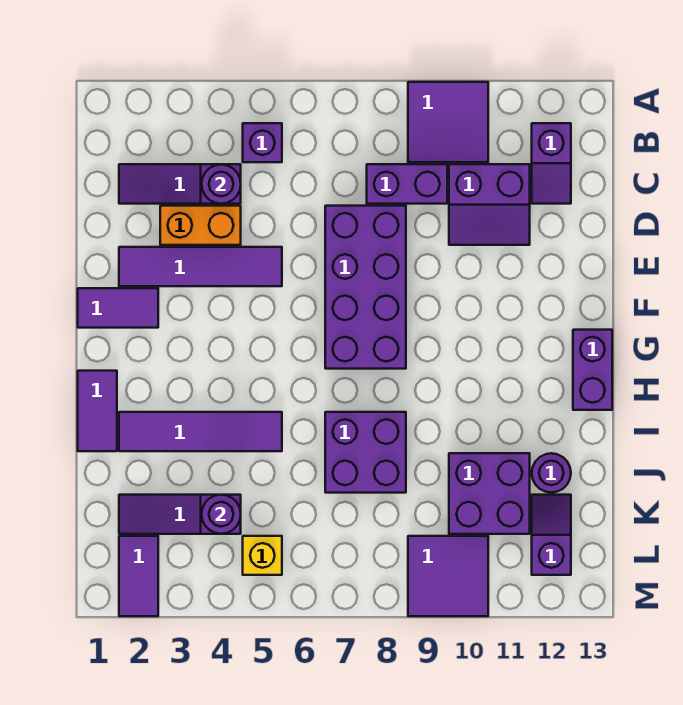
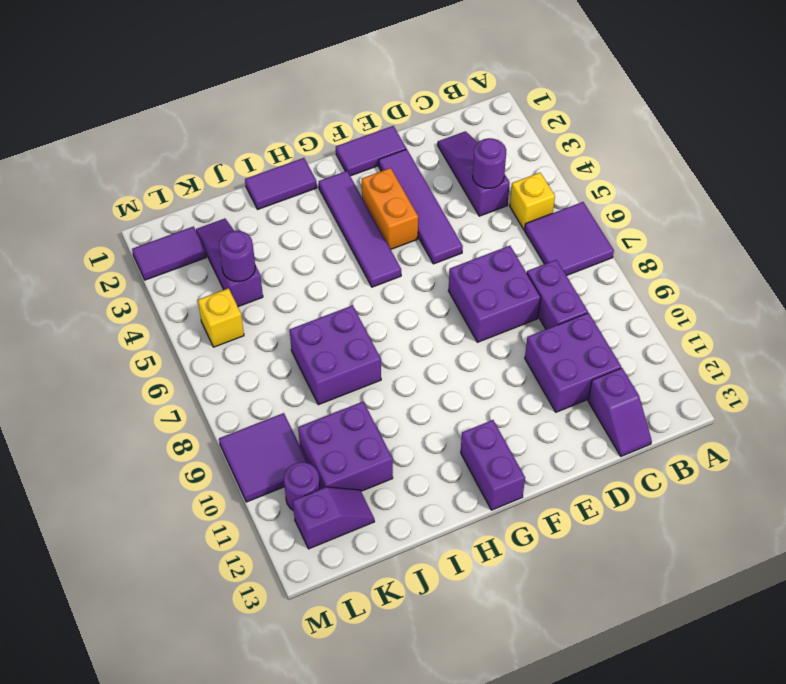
purple 2x2 tile [408,82,488,162] -> purple 2x2 tile moved to [525,202,614,276]
purple 1x1 brick [243,123,282,162] -> yellow 1x1 brick [510,173,555,230]
purple 1x2 slope [532,123,571,204] -> purple 1x2 slope turned to [588,368,652,456]
purple 2x2 slope [449,164,530,245] -> purple 2x2 brick [525,313,621,412]
orange 1x2 brick [160,206,241,245] -> orange 1x2 brick moved to [362,168,418,249]
purple 2x4 brick [325,206,406,369] -> purple 2x2 brick [448,246,541,342]
purple 1x2 tile [78,288,158,328] -> purple 1x2 tile turned to [336,126,406,176]
purple 1x2 brick [573,330,612,410] -> purple 1x2 brick turned to [461,420,525,510]
purple 1x4 tile [119,412,282,451] -> purple 1x4 tile moved to [319,171,401,287]
purple 1x1 round brick [532,453,571,493] -> purple 1x1 round brick moved to [284,462,320,511]

